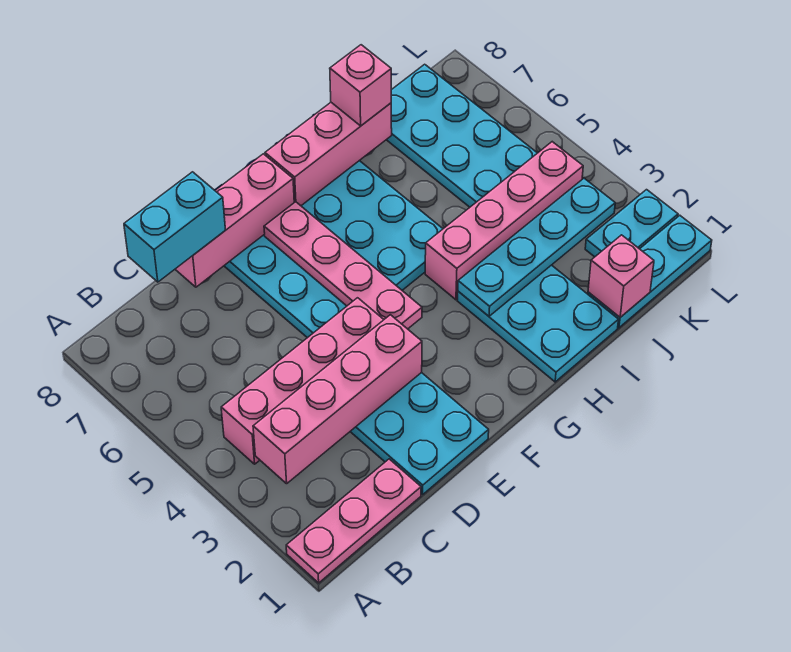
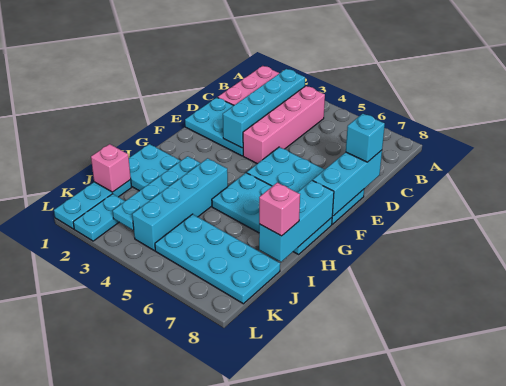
pink 1x4 brick [253,315,422,484] -> cyan 1x4 brick [223,69,305,148]
cyan 1x2 brick [124,172,225,282] -> cyan 1x1 brick [346,114,385,162]
pink 1x3 brick [175,154,294,287] -> cyan 1x3 brick [313,150,382,216]
pink 1x4 plate [264,202,422,329] -> none
pink 1x3 brick [265,103,392,206] -> cyan 1x3 brick [259,180,334,262]
pink 1x4 brick [425,142,583,300] -> cyan 1x4 brick [132,158,228,251]

